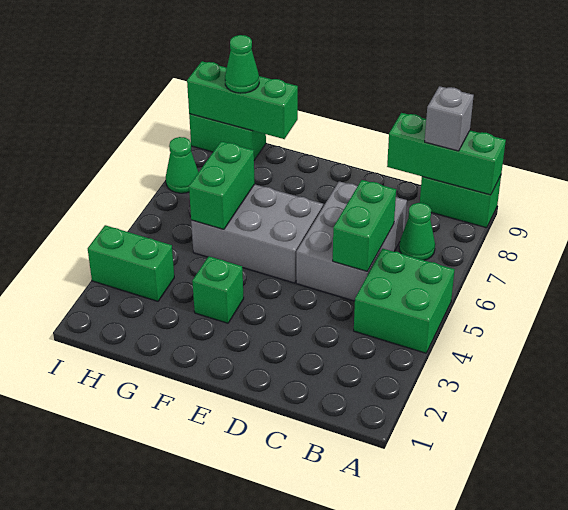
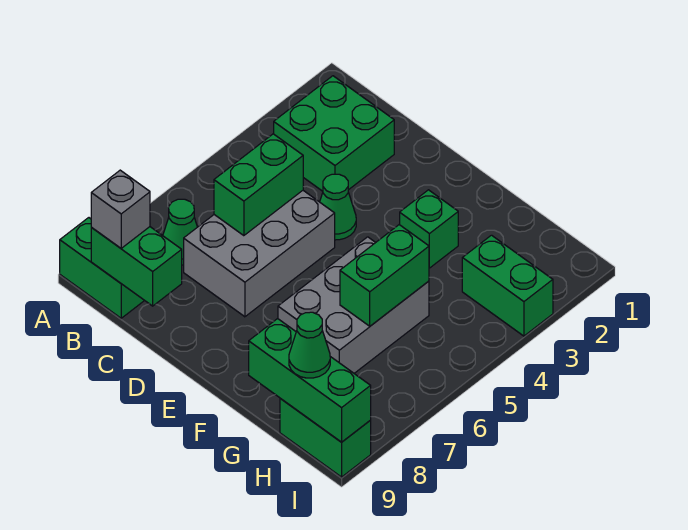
green 2x2 brick [354,249,455,353] -> green 2x2 brick moved to [274,76,394,191]
green 1x3 brick [387,113,506,195] -> green 1x2 brick [91,227,182,306]
grey 2x3 brick [191,184,323,283] -> grey 2x3 brick turned to [278,237,429,373]
green 1x1 cone [166,137,199,193] -> green 1x1 cone moved to [320,174,356,240]

